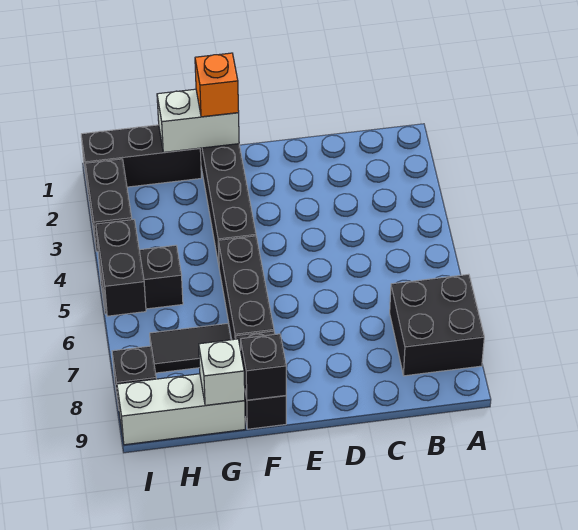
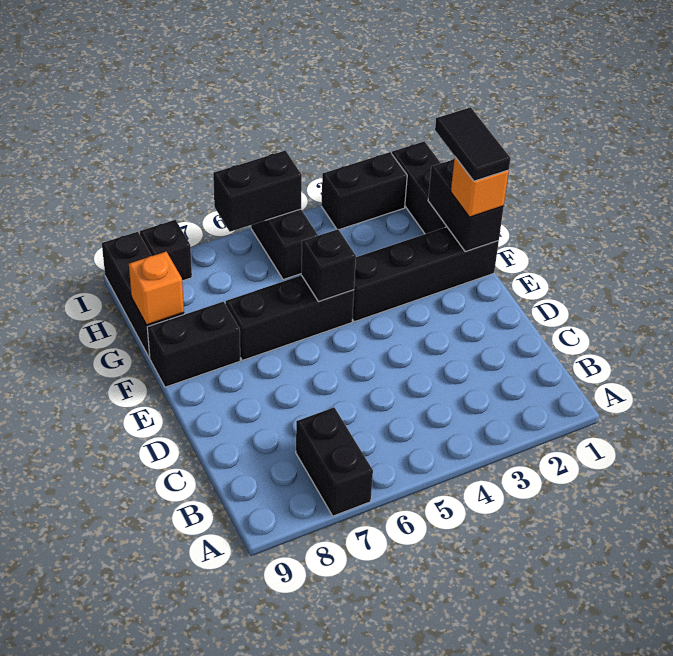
black 2x2 brick [390,274,484,376] -> black 1x2 brick [296,407,373,516]
white 1x2 brick [157,89,239,152] -> black 1x2 brick [428,159,504,252]
black 1x1 brick [241,334,286,400] -> black 1x1 brick moved to [301,229,356,302]
black 1x2 tile [150,323,231,373] -> black 1x2 tile moved to [435,107,511,181]
white 1x3 brick [117,374,245,445] -> black 1x3 brick [102,232,184,358]
white 1x1 brick [199,339,245,405] -> orange 1x1 brick [129,252,184,325]

